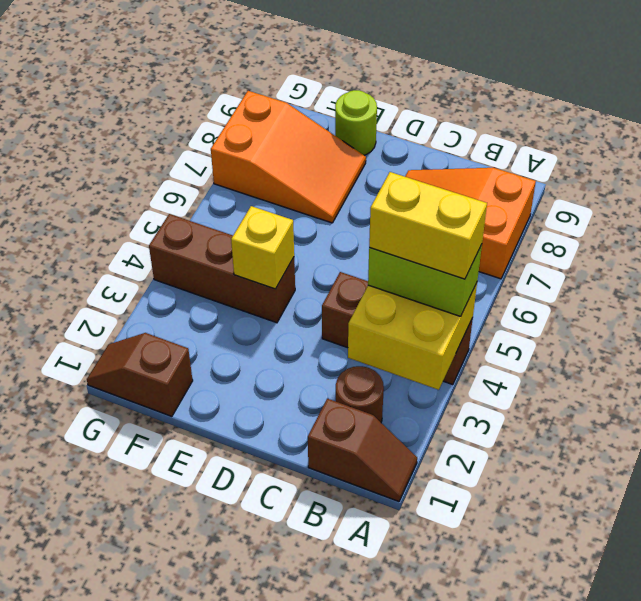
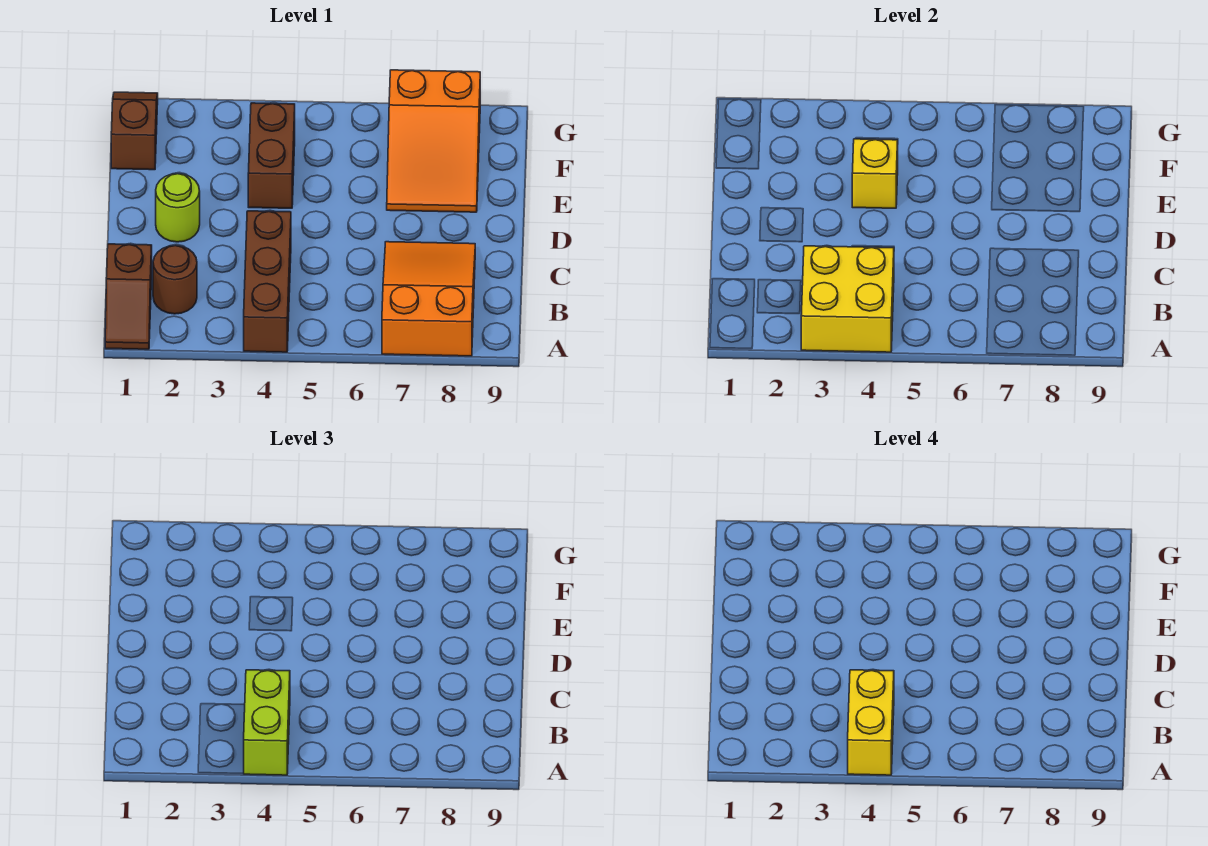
brown 1x3 brick [149,214,295,323] -> brown 1x2 brick [248,103,295,208]
lime 1x1 round brick [335,90,377,155] -> lime 1x1 round brick moved to [156,174,200,242]

